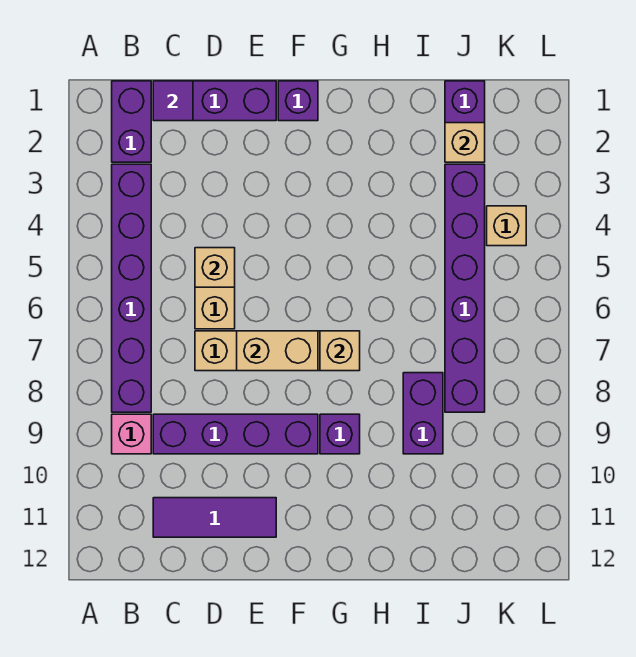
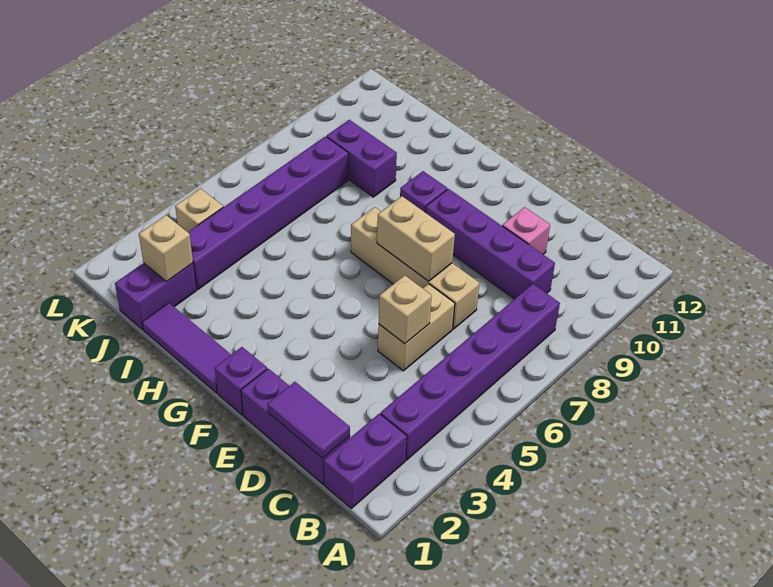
pink 1x1 brick [112,414,151,454] -> pink 1x1 brick moved to [502,207,550,254]
purple 1x1 tile [153,81,193,121] -> purple 1x2 tile [267,382,350,458]
purple 1x3 tile [153,498,276,537] -> purple 1x3 tile moved to [142,303,231,393]
tan 1x1 brick [320,331,360,371] -> none
purple 1x2 brick [403,373,443,454] -> purple 1x2 brick turned to [327,120,397,197]

